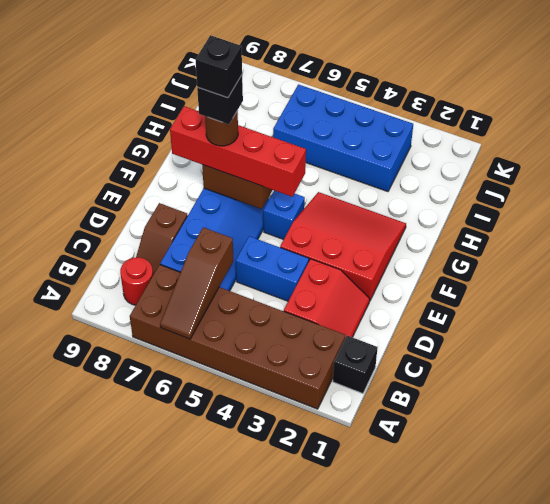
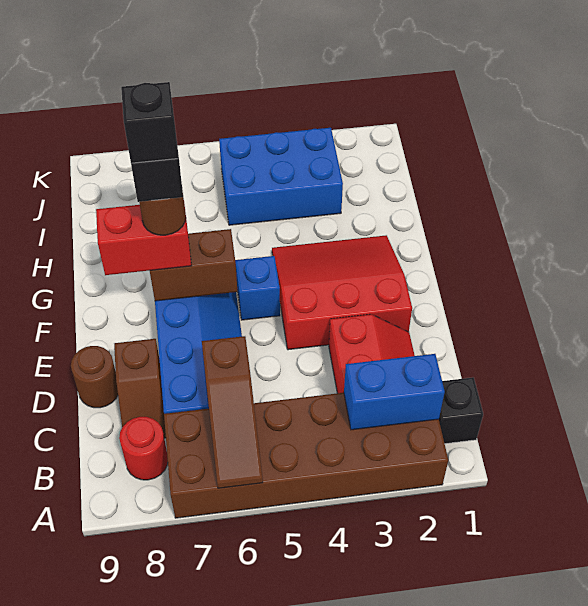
blue 1x2 brick [236,236,309,301] -> blue 1x2 brick moved to [344,354,445,430]
none -> brown 1x1 round brick [71,346,118,408]
red 1x4 brick [170,106,306,197] -> red 1x2 brick [96,205,191,275]
blue 2x4 brick [273,85,413,192] -> blue 2x3 brick [219,128,343,225]

